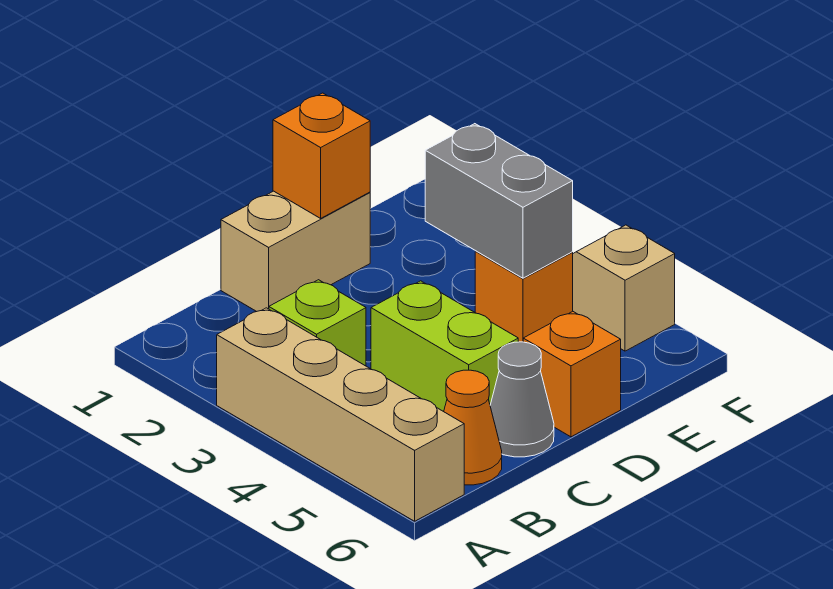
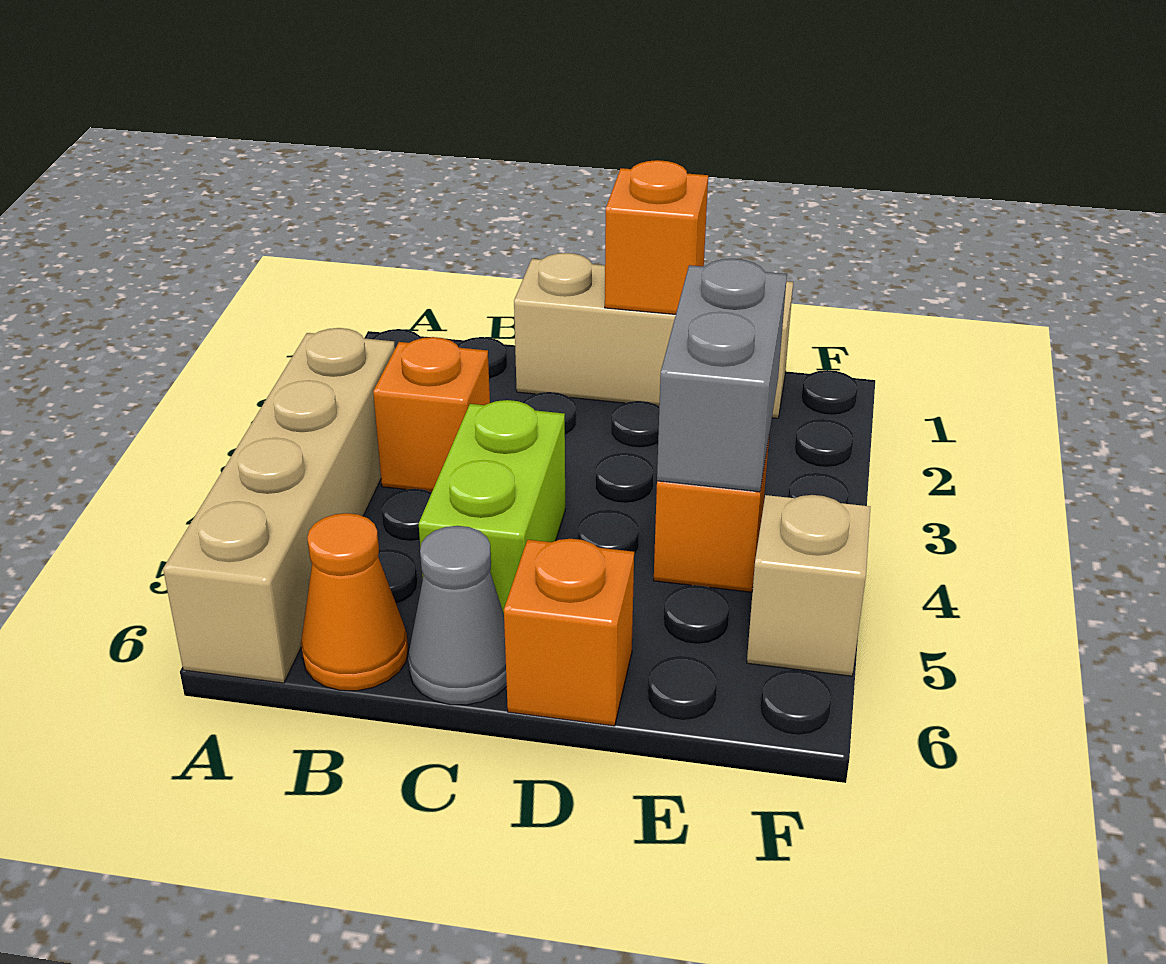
lime 1x1 brick [269,280,366,366] -> orange 1x1 brick [373,337,490,492]
tan 1x2 brick [221,191,370,312] -> tan 1x3 brick [514,253,793,418]

